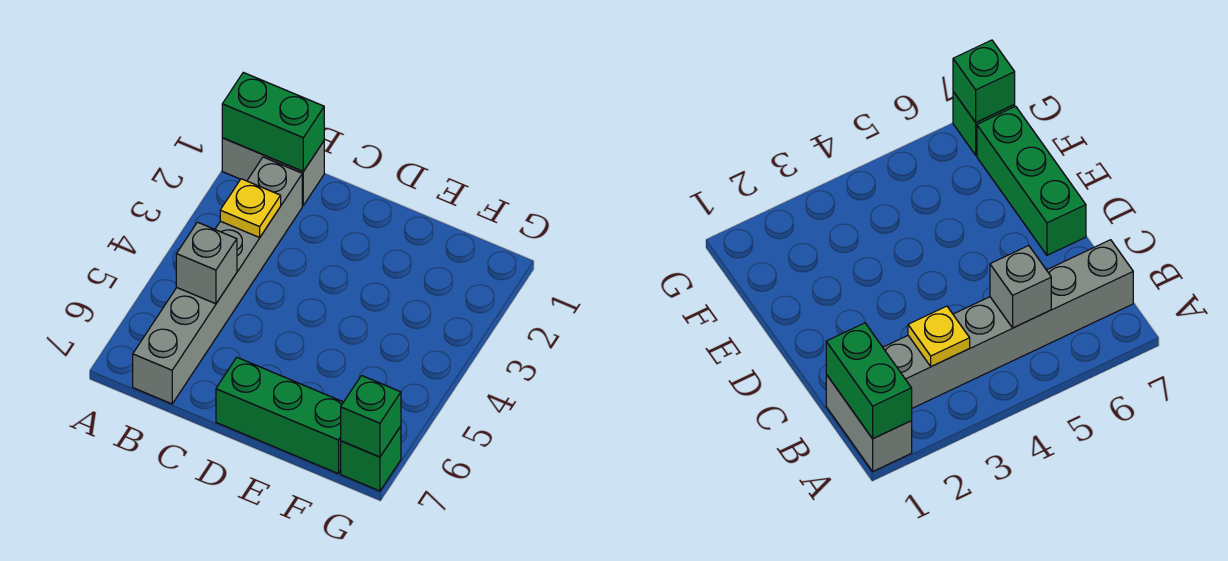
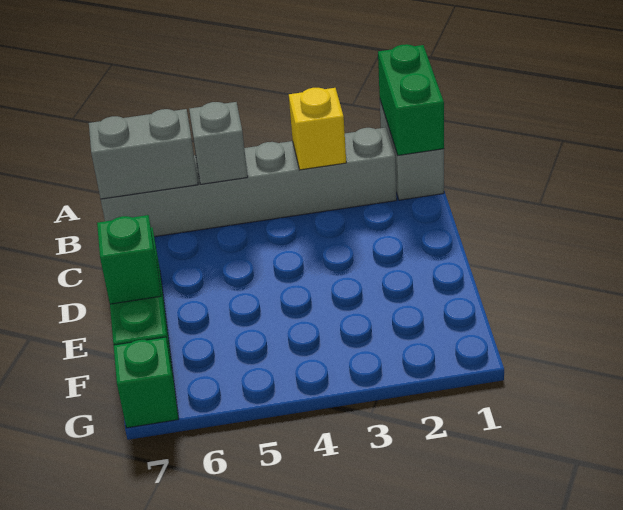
yellow 1x1 plate [220,179,281,237] -> yellow 1x1 brick [289,88,346,170]
none -> grey 1x2 brick [89,109,198,199]
green 1x1 brick [341,376,401,457] -> green 1x1 brick moved to [97,215,161,304]

